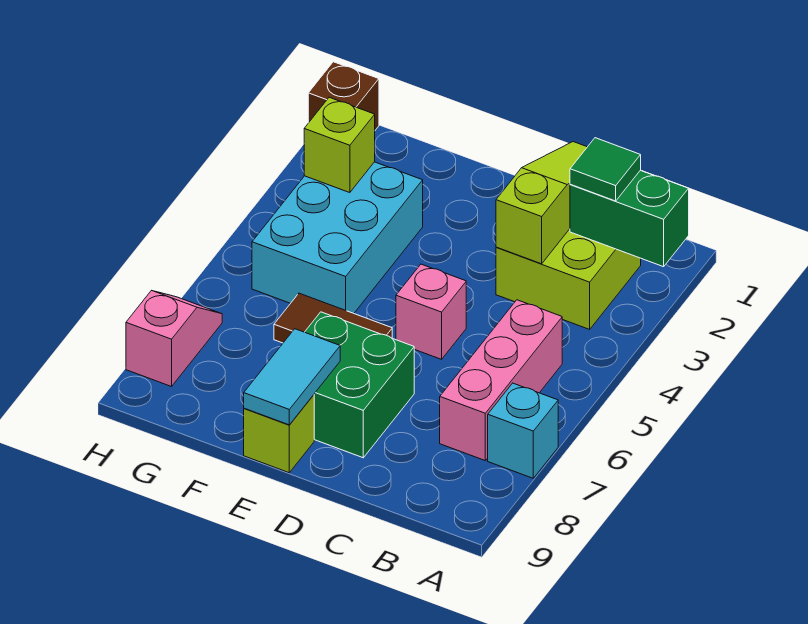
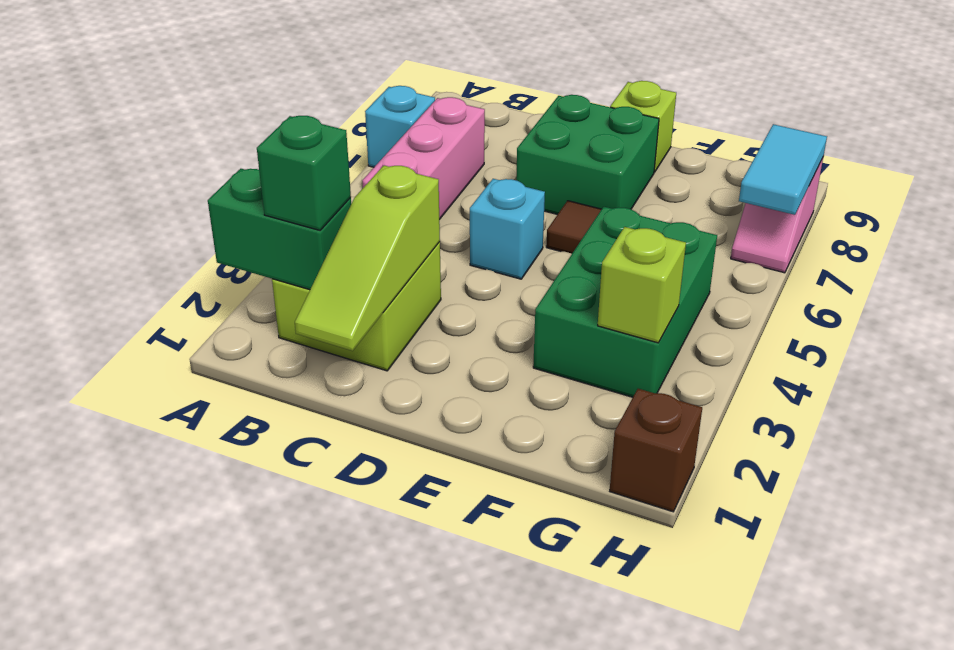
green 1x1 tile [570,138,641,201] -> green 1x1 brick [257,116,351,230]
pink 1x1 brick [396,264,466,359] -> cyan 1x1 brick [470,179,545,279]
cyan 1x2 tile [244,329,340,425] -> cyan 1x2 tile moved to [739,124,827,215]
cyan 2x3 brick [252,162,423,313] -> green 2x3 brick [533,207,717,397]

